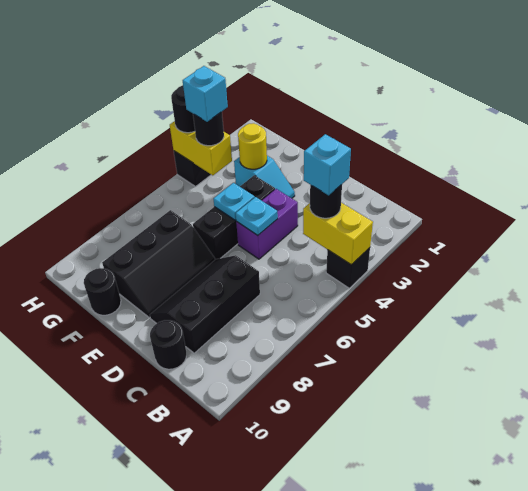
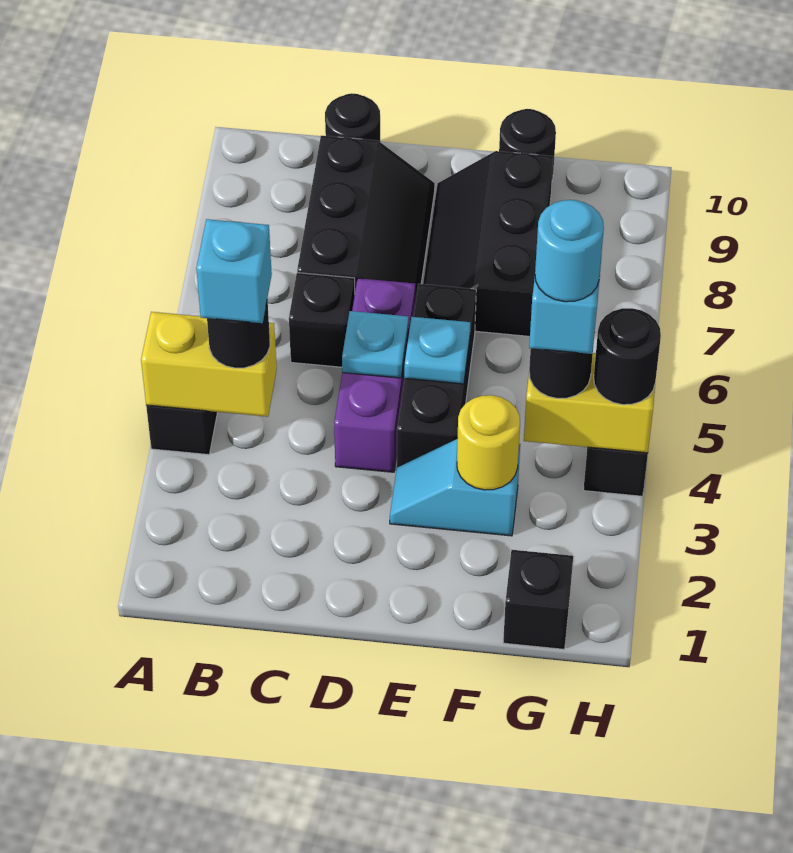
none -> black 1x1 brick [289,273,355,367]
purple 1x2 brick [236,189,298,259] -> purple 1x3 brick [334,278,415,472]
none -> black 1x1 brick [503,550,573,649]
none -> cyan 1x1 round brick [535,200,604,302]

